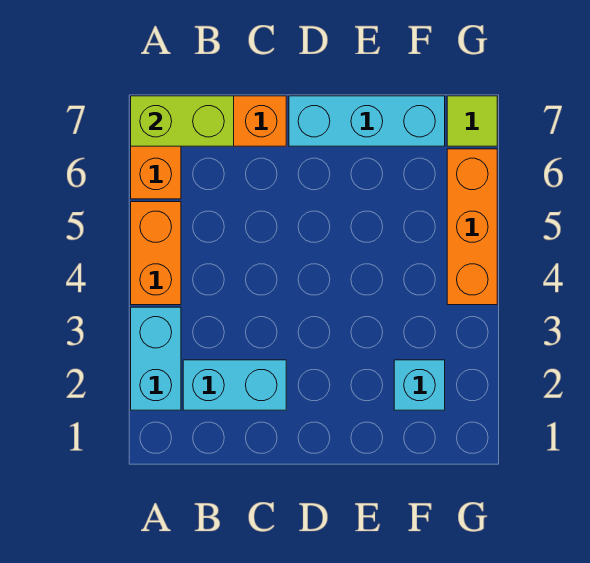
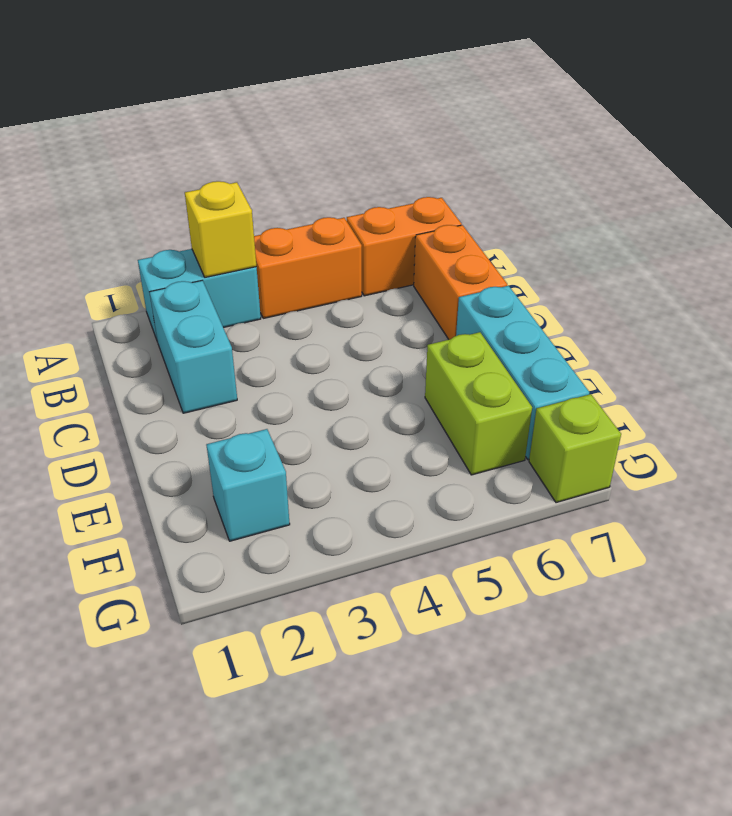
none -> yellow 1x1 brick [185,181,256,277]
lime 1x2 brick [131,96,234,146] -> lime 1x2 brick moved to [425,332,532,475]
orange 1x3 brick [447,149,497,305] -> none
lime 1x1 tile [447,96,497,146] -> lime 1x1 brick [529,394,621,503]

